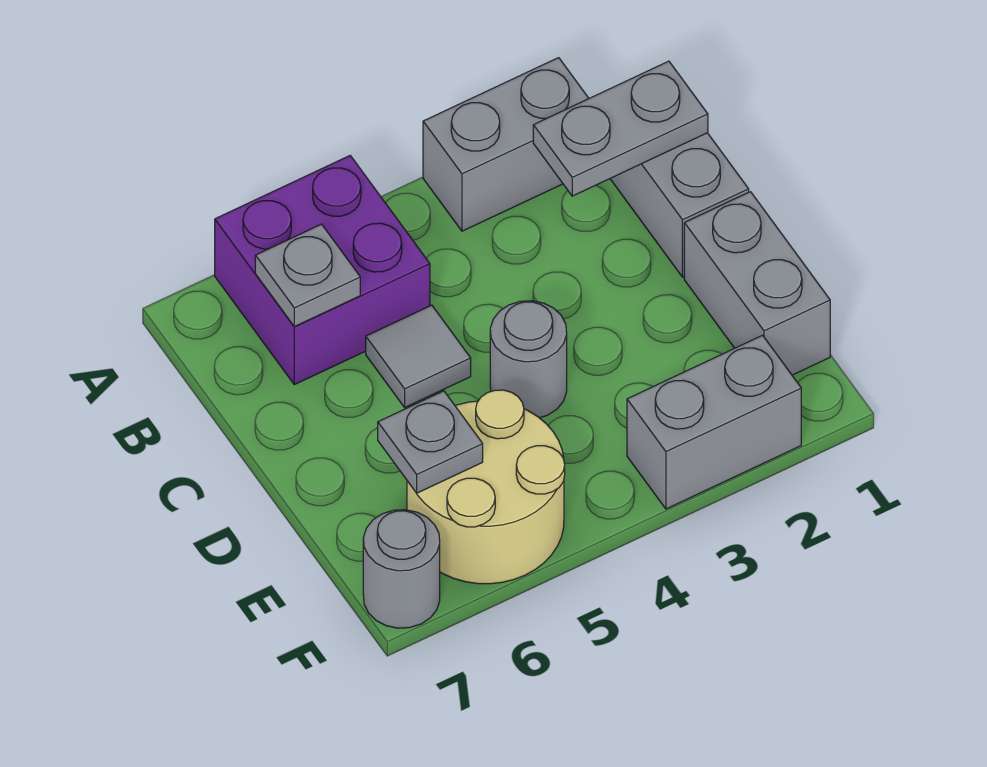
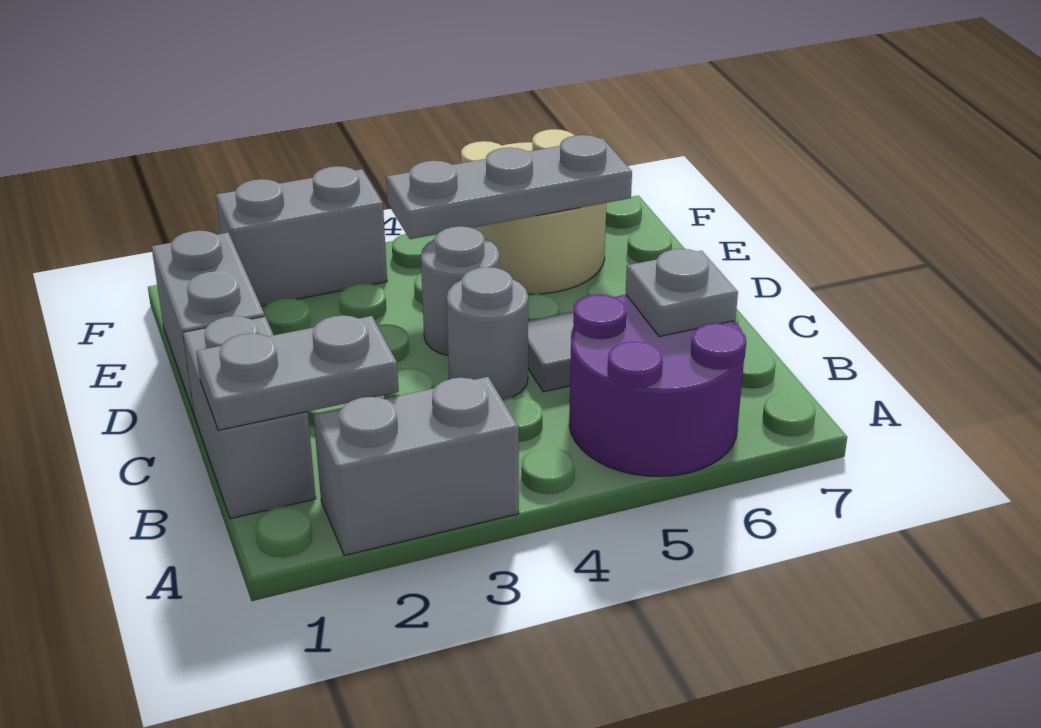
purple 2x2 brick [215,156,430,385] -> purple 2x2 round brick [569,295,746,477]
grey 1x1 plate [378,391,483,493] -> grey 1x3 plate [386,135,632,239]
grey 1x1 round brick [363,510,440,628] -> grey 1x1 round brick moved to [447,267,528,400]

